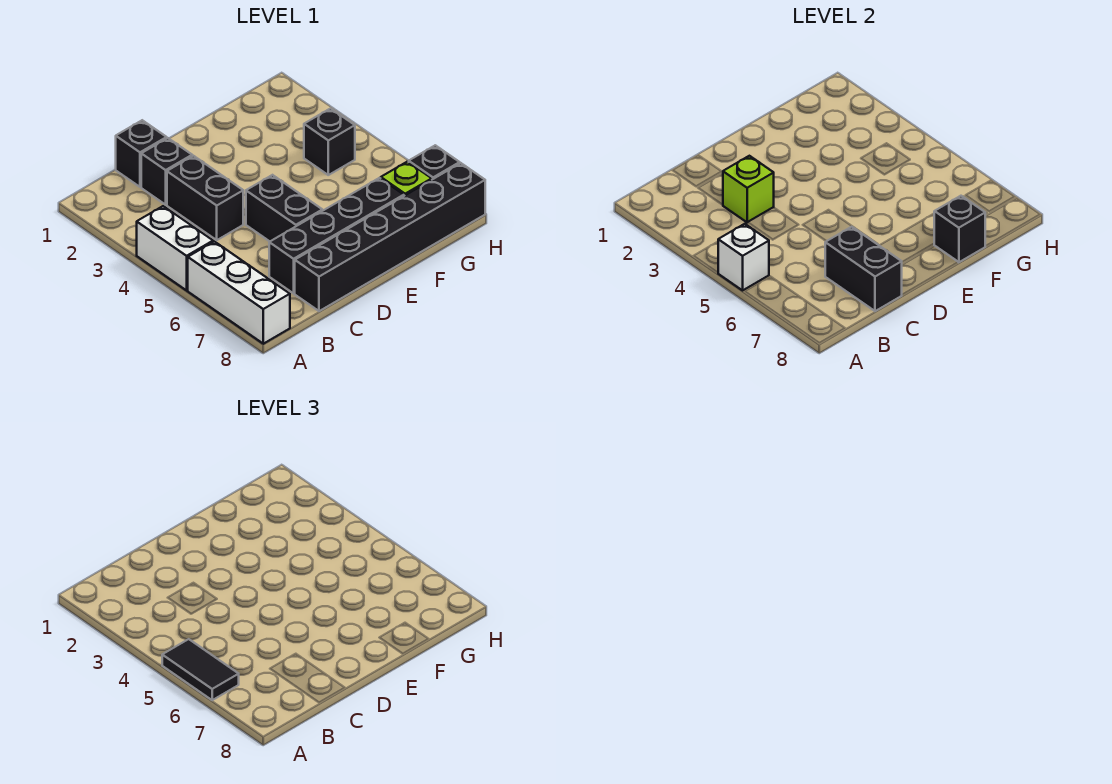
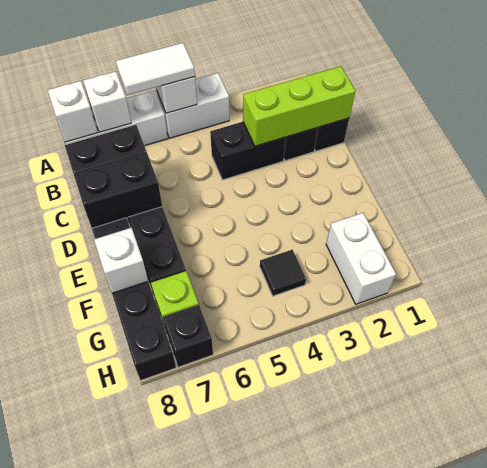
black 1x2 tile [162,639,239,700] -> white 1x2 tile [116,43,195,95]
none -> white 1x1 brick [83,71,131,132]
none -> white 1x1 brick [48,81,97,142]
lime 1x1 brick [723,156,774,222] -> lime 1x3 brick [243,66,355,146]
black 1x2 brick [246,175,322,241] -> black 1x2 brick moved to [74,154,162,228]
black 1x1 brick [934,196,985,262] -> white 1x1 brick [94,228,148,293]
none -> white 1x2 brick [326,213,396,304]
black 1x1 brick [304,108,355,175] -> black 1x1 tile [260,250,306,296]

